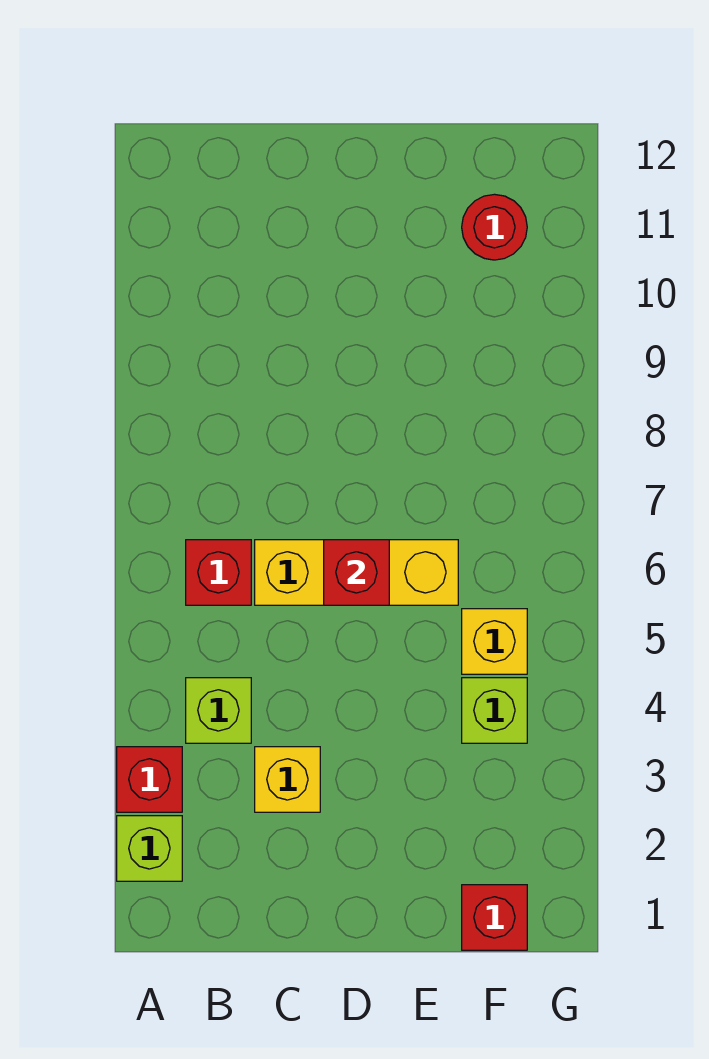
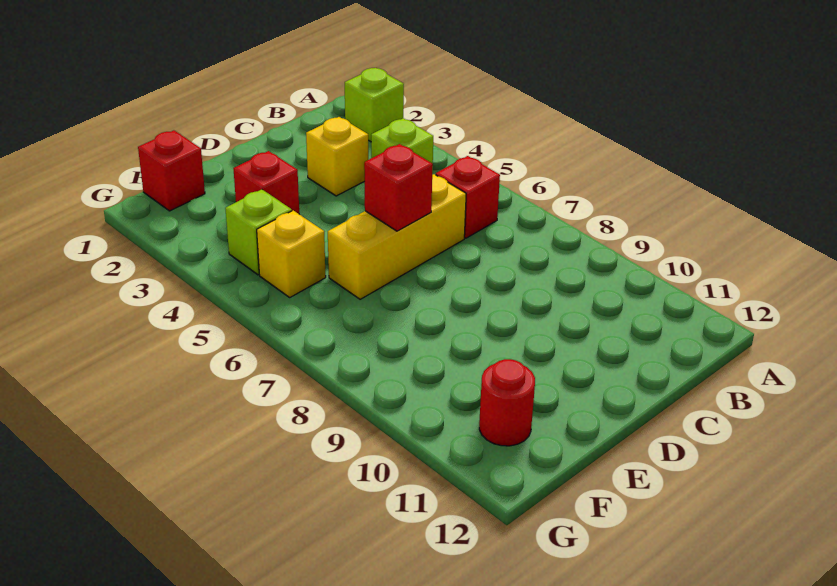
red 1x1 brick [117,747,182,812] -> red 1x1 brick moved to [233,151,299,214]

